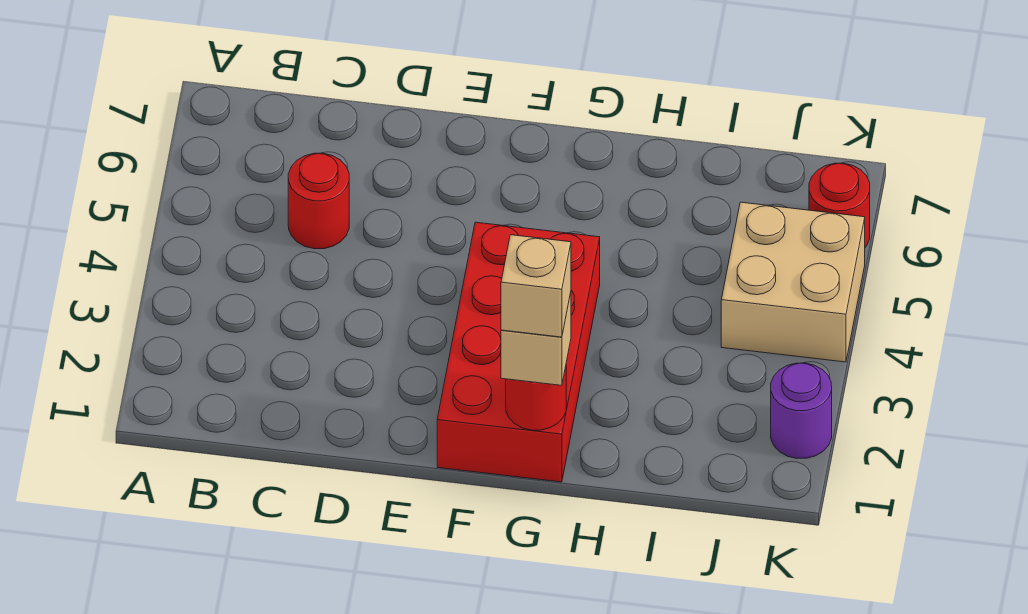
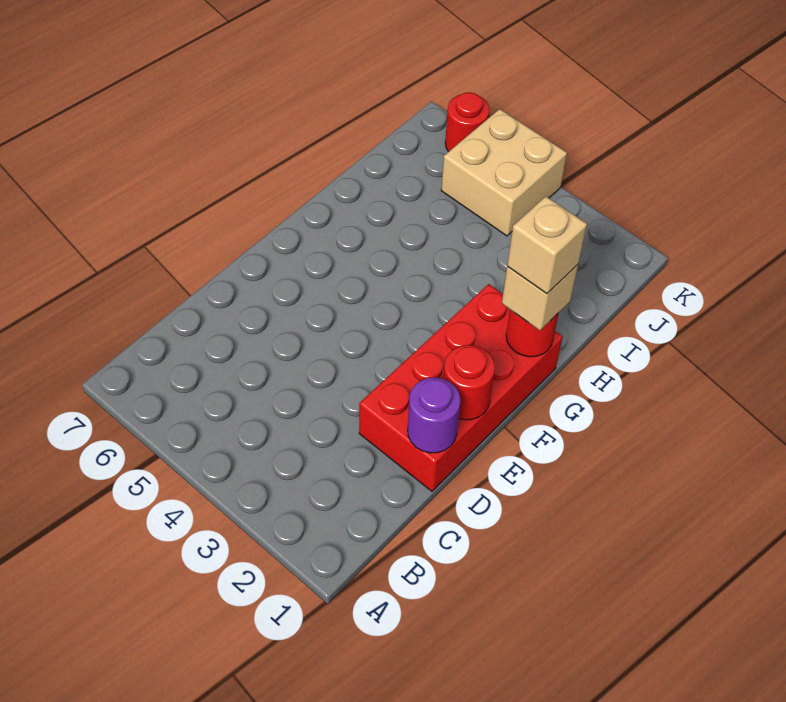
red 1x1 round brick [288,153,349,249] -> red 1x1 round brick moved to [443,345,495,420]
red 2x4 brick [437,222,600,482] -> red 2x4 brick turned to [359,284,563,491]
purple 1x1 round brick [771,363,832,458] -> purple 1x1 round brick moved to [408,378,461,453]

